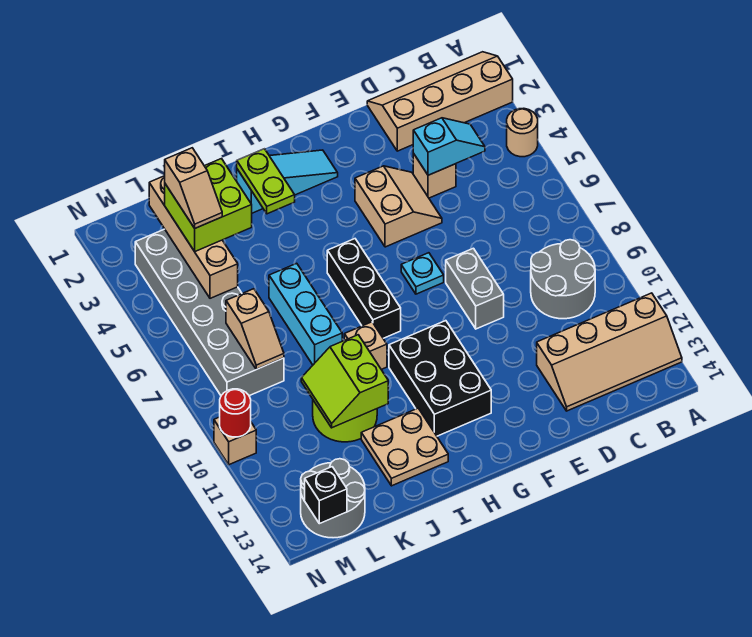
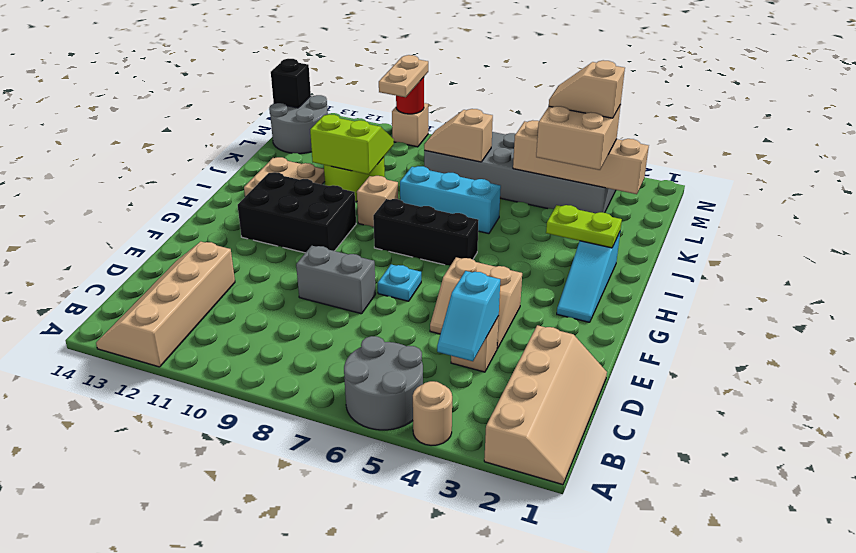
grey 2x2 round brick [531,240,595,319] -> grey 2x2 round brick moved to [344,336,423,430]
lime 2x2 brick [165,159,252,251] -> tan 2x2 brick [536,105,621,170]
none -> tan 1x2 plate [379,55,428,97]

